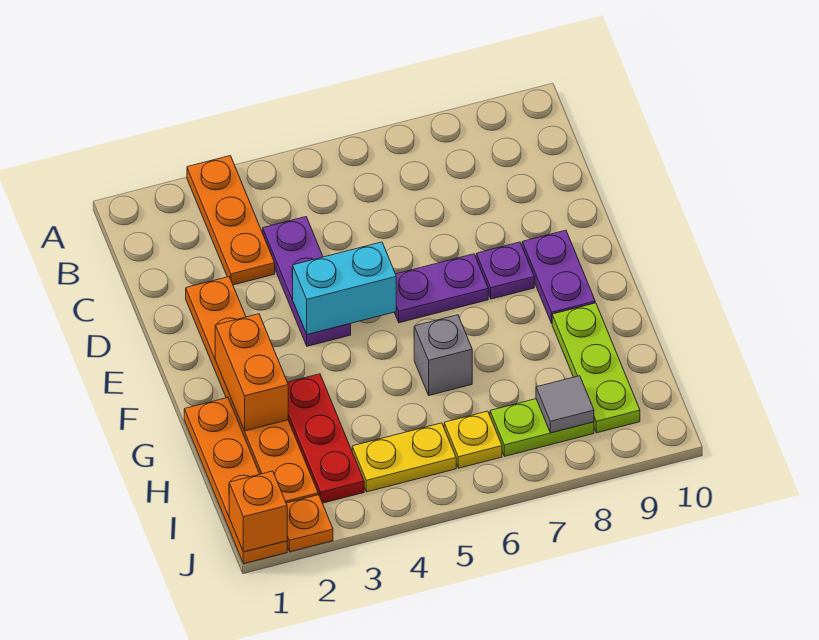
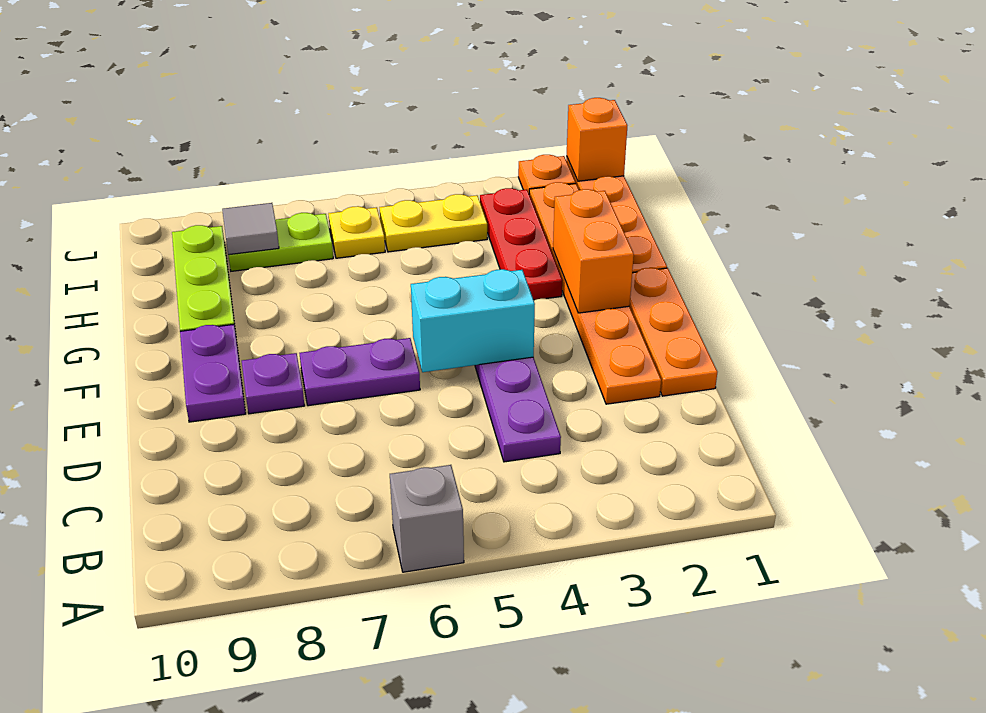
orange 1x3 plate [187,156,275,285] -> orange 1x3 plate moved to [629,268,717,396]
grey 1x1 brick [414,315,472,395] -> grey 1x1 brick moved to [390,465,464,572]

